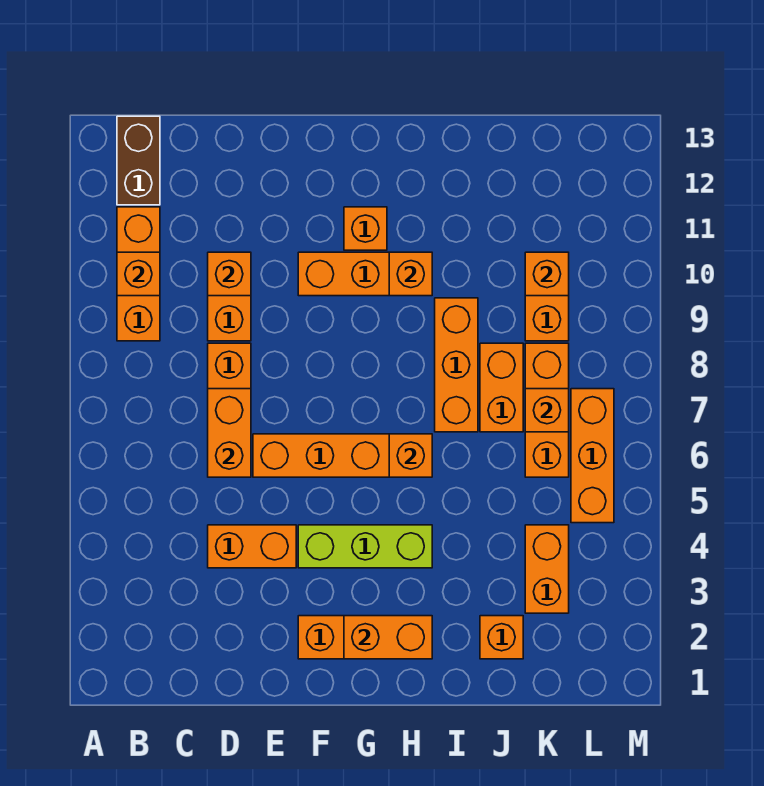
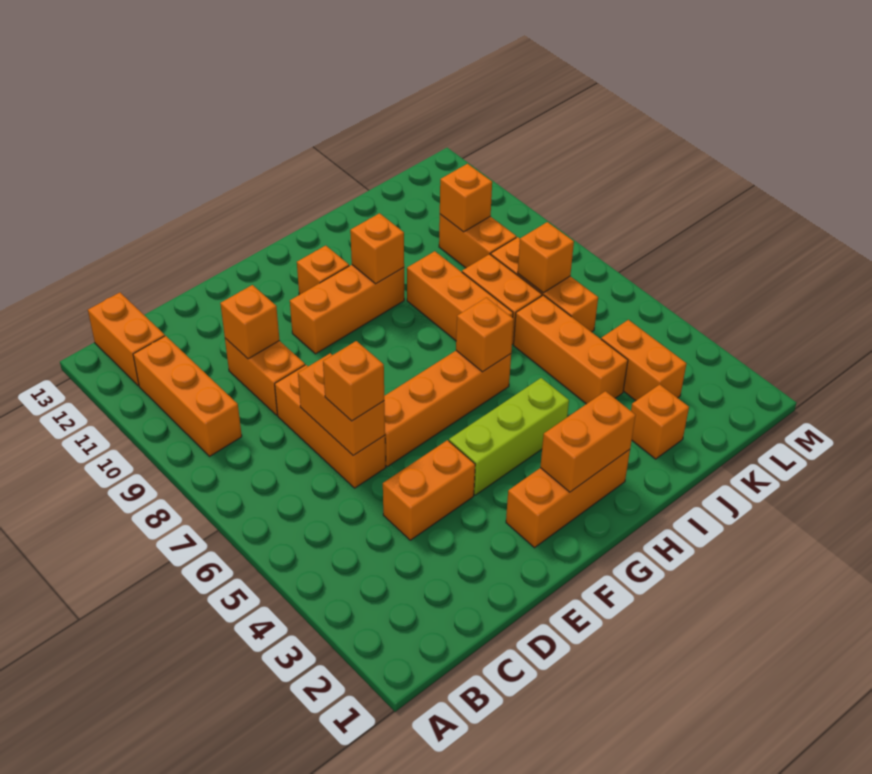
orange 1x1 brick [117,252,160,296] -> orange 1x1 brick moved to [323,341,384,421]
brown 1x2 brick [117,116,160,205] -> orange 1x2 brick [88,292,165,386]
orange 1x3 brick [571,389,614,523] -> orange 1x3 brick moved to [514,295,628,404]

